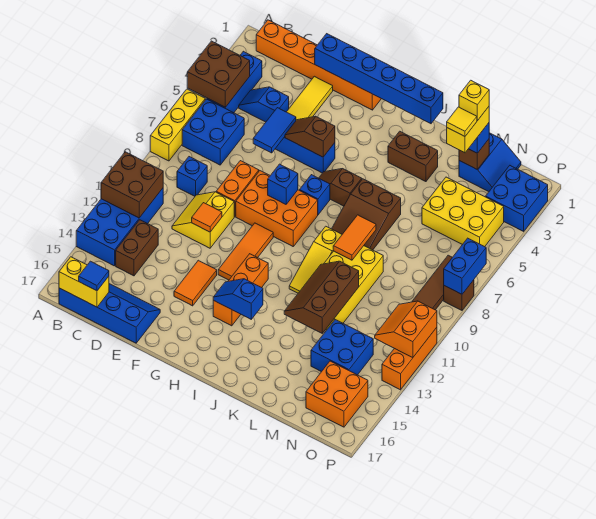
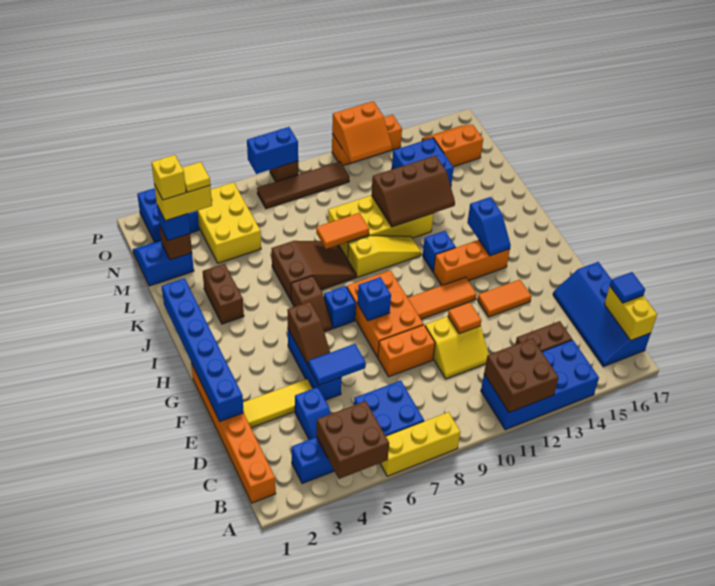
blue 1x1 brick [177,157,207,196] -> blue 1x1 brick moved to [423,231,456,272]
orange 2x2 brick [306,361,368,427] -> orange 2x2 slope [422,125,483,167]

